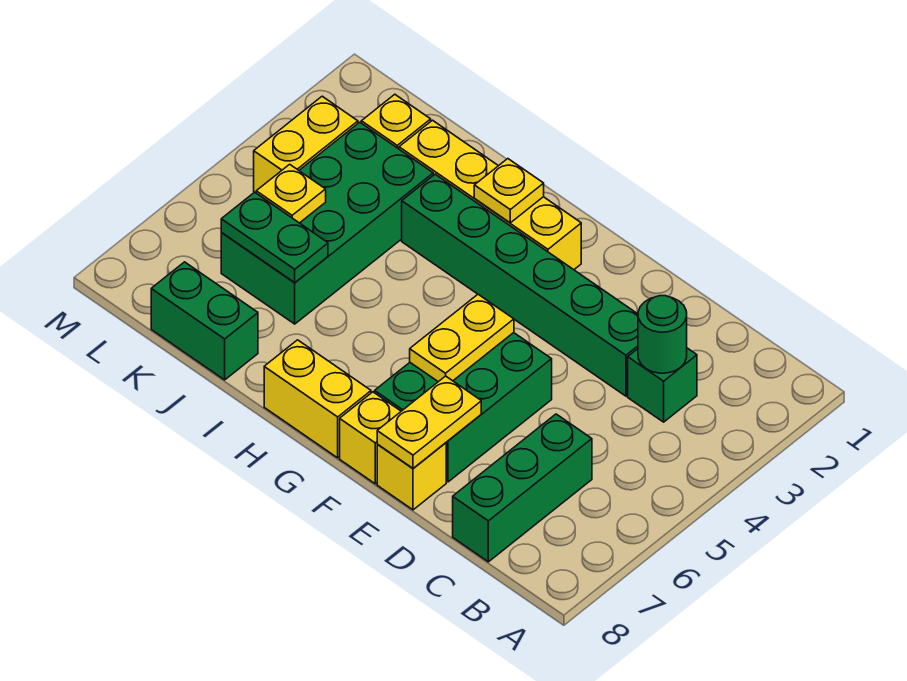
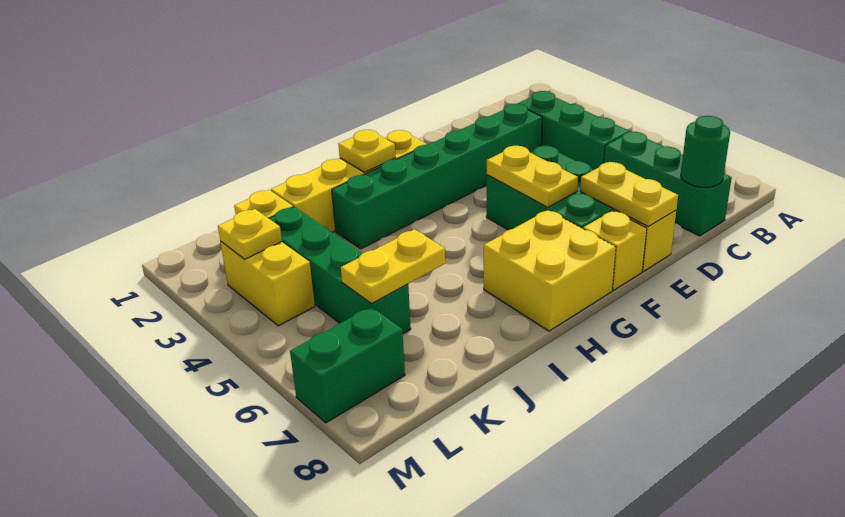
green 1x1 brick [628,348,697,422] -> green 1x3 brick [517,91,630,170]
green 1x1 round brick [638,296,687,373] -> green 1x1 round brick moved to [681,116,730,187]
yellow 1x2 brick [264,340,371,458] -> yellow 2x2 brick [484,210,616,331]
green 2x4 brick [221,122,433,324] -> green 1x4 brick [269,207,411,334]
green 1x2 plate [221,192,328,283] -> yellow 1x2 plate [341,229,445,303]
green 1x2 brick [151,262,258,380] -> green 1x2 brick moved to [290,306,405,423]
yellow 1x1 plate [256,164,326,223] -> yellow 1x1 plate moved to [218,209,282,259]

